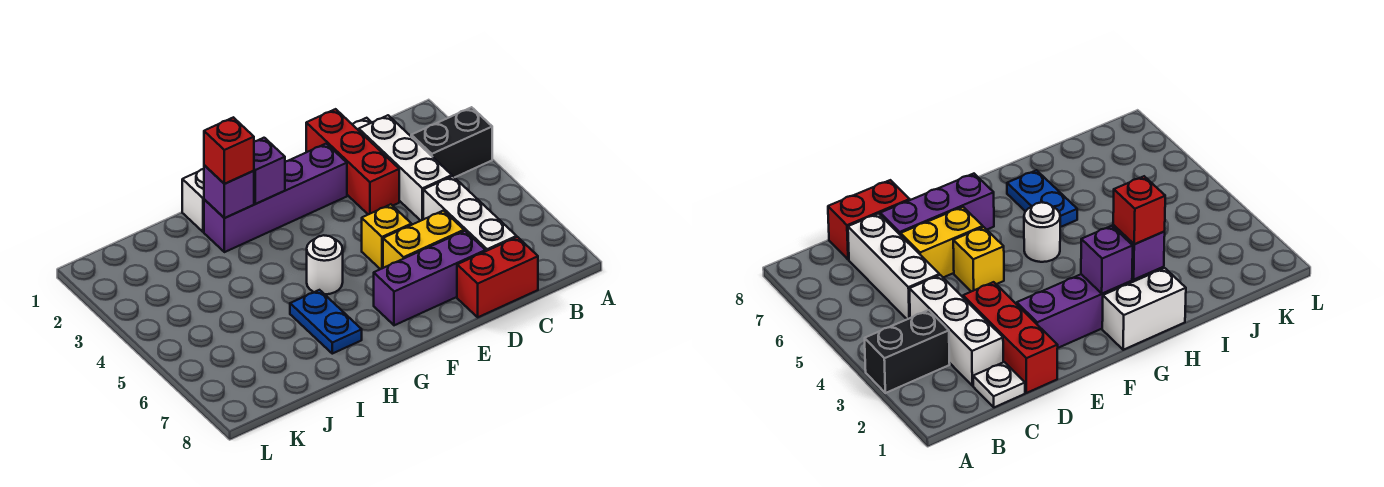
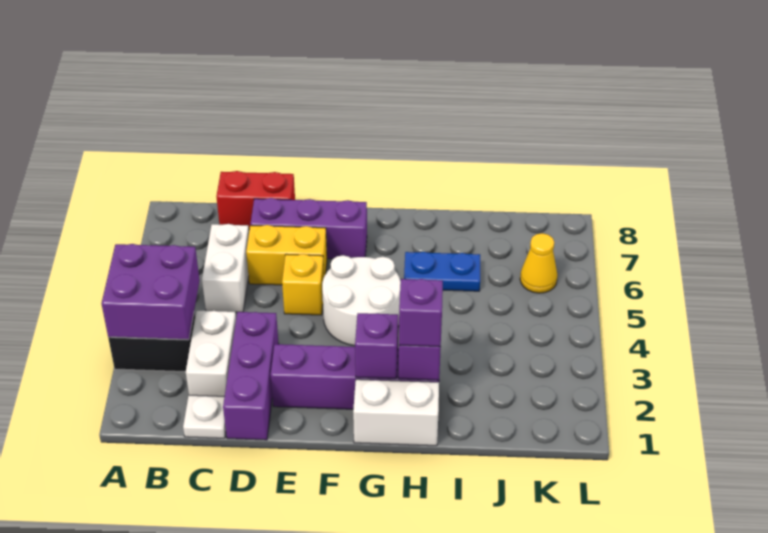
none -> purple 2x2 brick [101,244,200,340]
white 1x3 brick [359,115,452,221] -> white 1x2 brick [186,311,236,396]
white 1x3 brick [423,176,517,251] -> white 1x2 brick [202,224,249,312]
red 1x3 brick [306,109,399,214] -> purple 1x3 brick [223,312,279,440]
white 1x1 round brick [307,235,343,294] -> white 2x2 round brick [322,255,401,346]
red 1x1 brick [204,117,254,184] -> purple 1x1 brick [399,279,443,347]
blue 1x2 plate [290,290,362,354] -> blue 1x2 plate turned to [404,252,480,291]
none -> yellow 1x1 cone [520,233,557,293]

